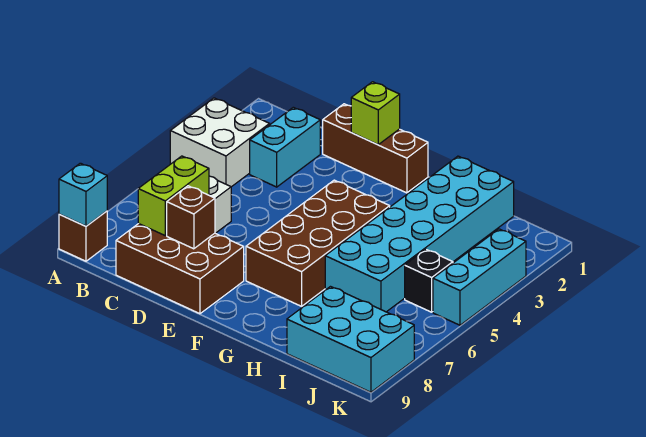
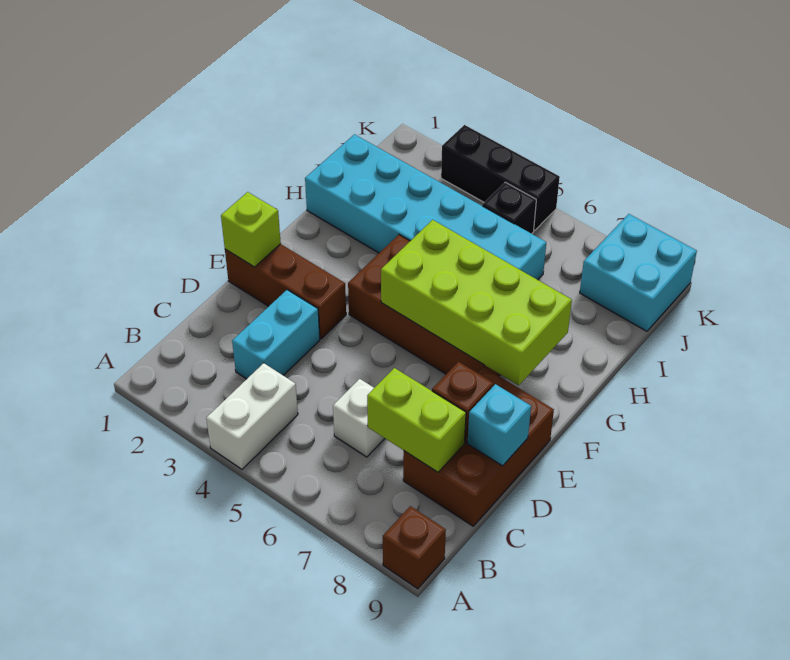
white 2x2 brick [170,98,270,187] -> white 1x2 brick [206,363,298,469]
cyan 1x1 brick [59,163,107,226] -> cyan 1x1 brick moved to [467,384,531,466]
cyan 1x2 brick [250,107,320,187] -> cyan 1x2 brick turned to [232,290,320,379]
brown 1x3 brick [323,104,428,193] -> brown 1x3 brick turned to [225,244,346,339]
none -> lime 2x4 brick [381,220,572,385]
cyan 2x3 brick [287,287,414,392] -> cyan 2x2 brick [580,214,697,331]
cyan 1x3 brick [433,229,526,325] -> black 1x3 brick [441,125,560,231]

